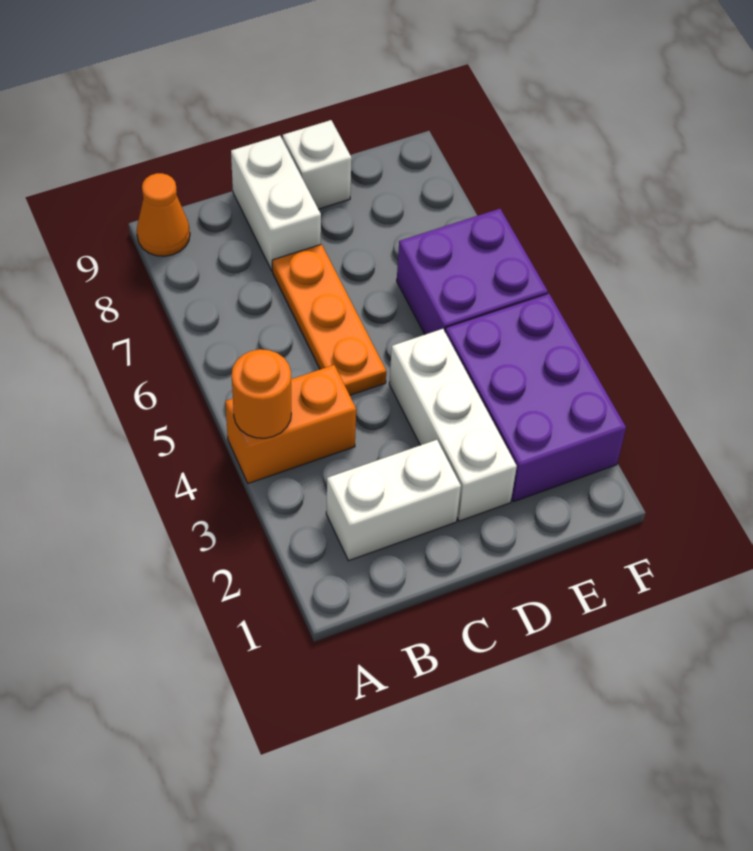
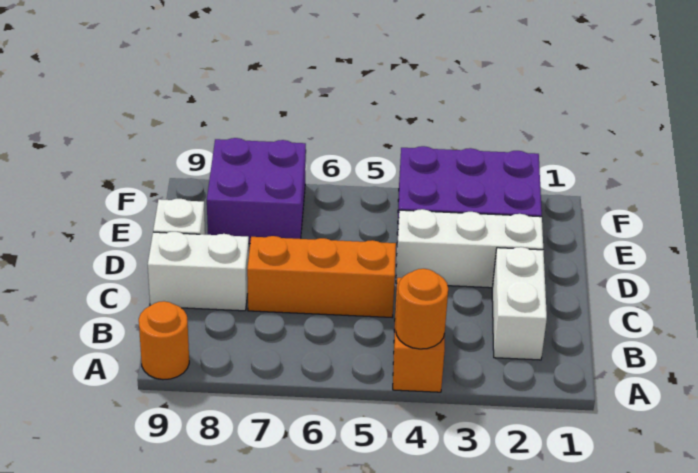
orange 1x1 cone [137,173,190,256] -> orange 1x1 round brick [139,301,189,380]
orange 1x3 plate [272,244,386,395] -> orange 1x3 brick [247,236,396,317]
purple 2x2 brick [397,209,548,334] -> purple 2x2 brick moved to [207,138,306,244]

